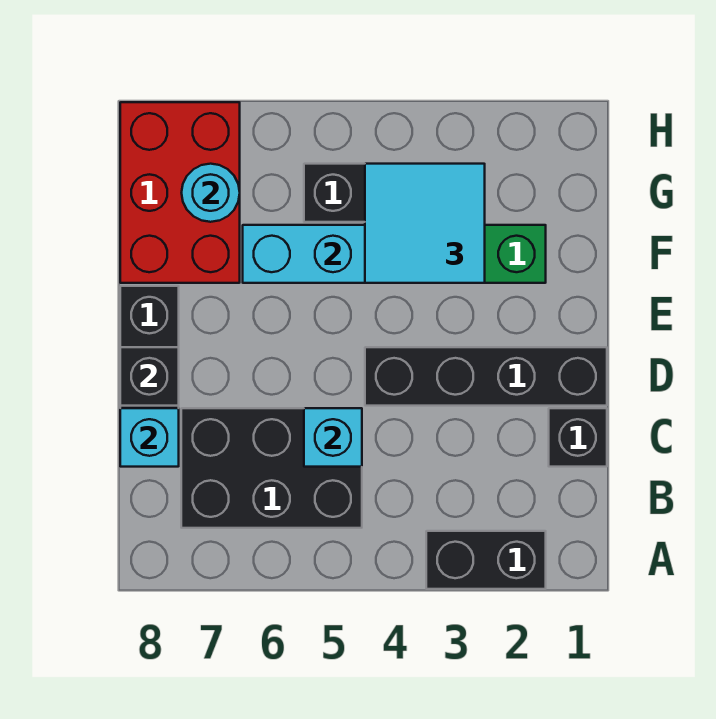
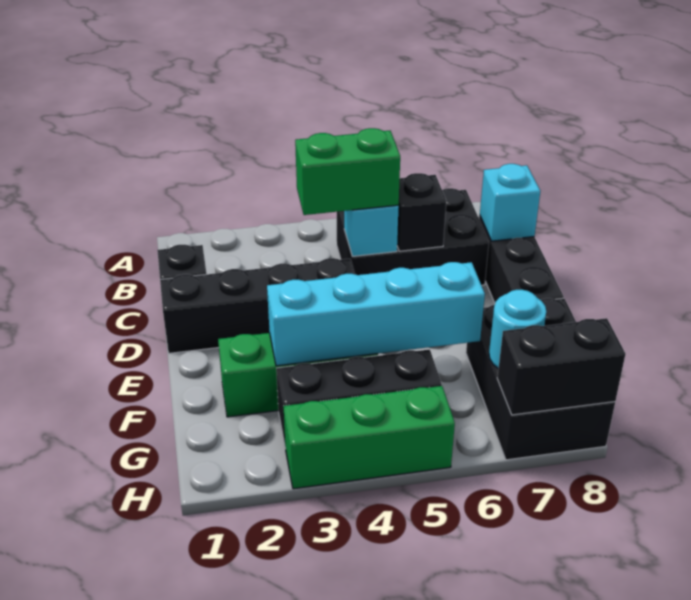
black 1x2 brick [426,531,546,589] -> black 1x2 brick moved to [497,318,625,415]
none -> green 1x2 brick [295,128,400,215]
black 1x1 brick [120,347,179,406] -> black 1x1 brick moved to [397,173,446,251]
cyan 2x2 tile [365,164,485,283] -> none
red 2x3 brick [120,102,240,283] -> black 2x3 brick [466,298,615,460]
none -> green 1x3 brick [283,386,455,489]

